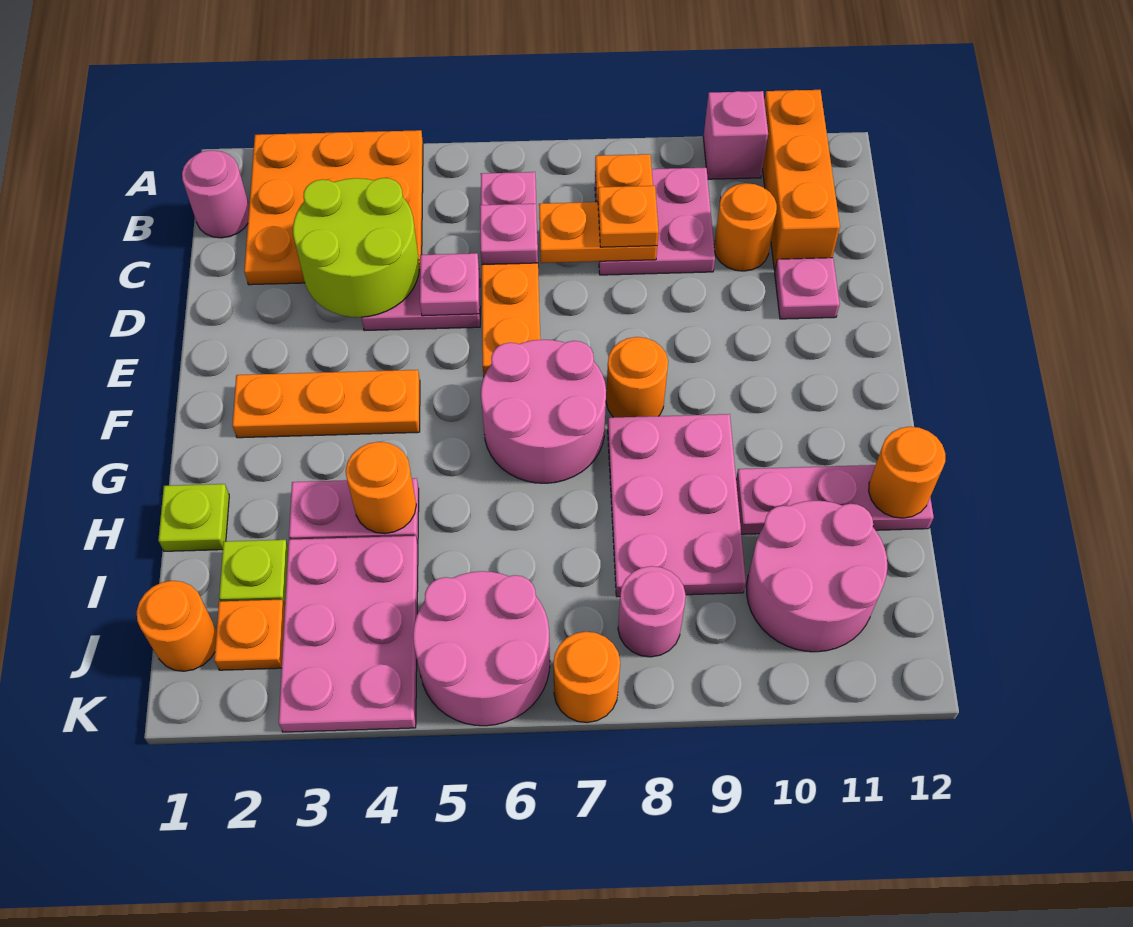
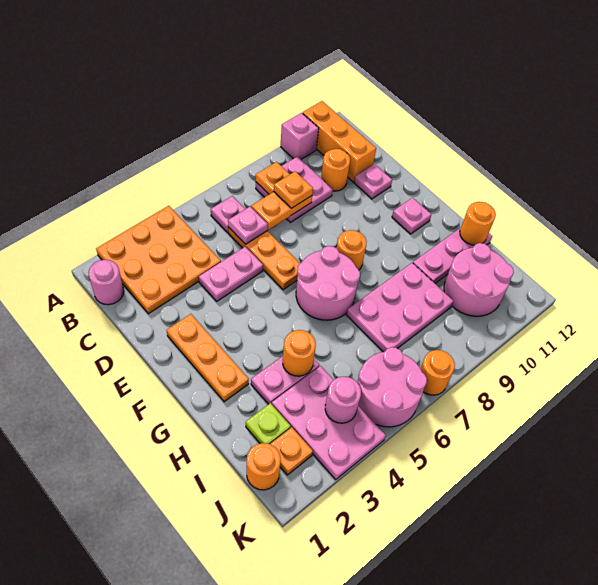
lime 2x2 round brick [293,178,419,317] -> none
pink 1x1 plate [420,253,479,316] -> pink 1x1 plate moved to [392,198,431,234]
orange 1x3 plate [232,370,420,438] -> orange 1x3 plate turned to [167,314,249,402]
pink 2x3 plate [608,414,746,597] -> pink 2x3 plate turned to [347,263,453,352]
lime 1x1 plate [158,484,229,551] -> none
pink 1x1 round brick [618,566,686,657] -> pink 1x1 round brick moved to [325,377,361,423]

